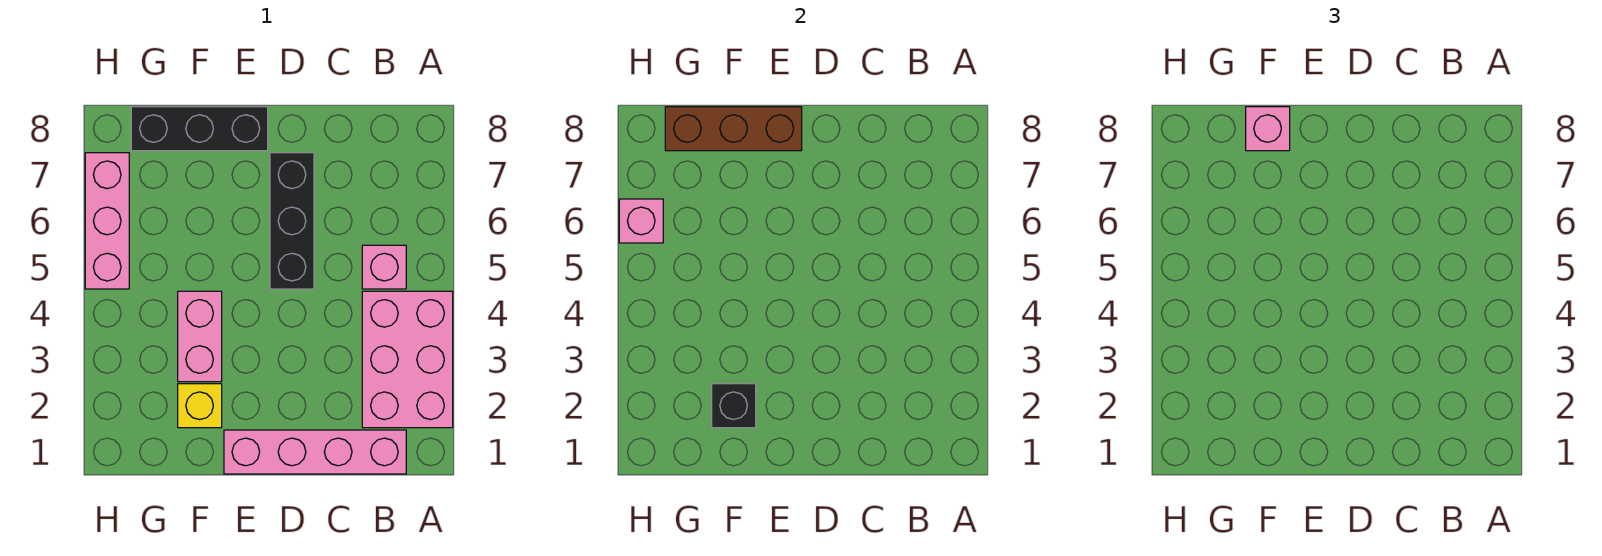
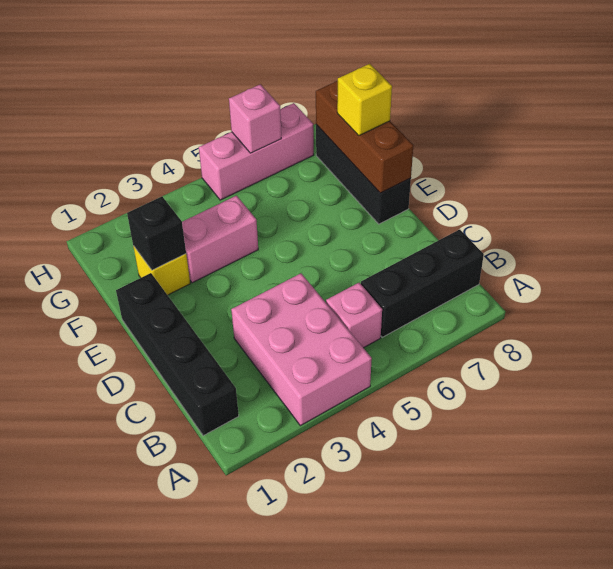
pink 2x3 brick [362,291,453,428] -> pink 2x3 brick turned to [231,273,372,426]
pink 1x4 brick [224,430,406,474] -> black 1x4 brick [116,273,239,436]
black 1x3 brick [270,153,314,289] -> black 1x3 brick moved to [361,229,484,337]
pink 1x1 brick [1246,107,1290,151] -> yellow 1x1 brick [337,64,392,136]

